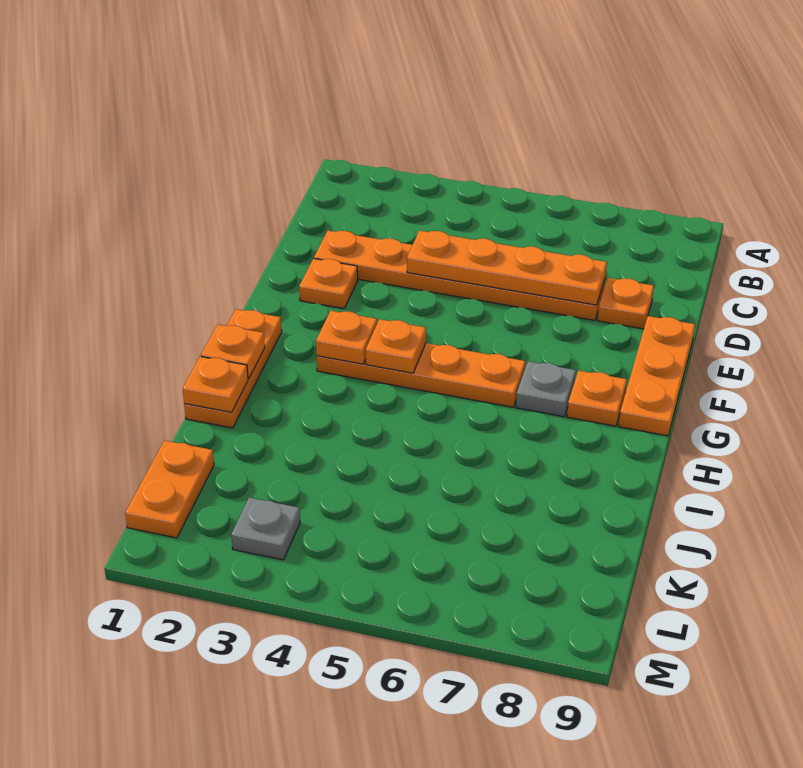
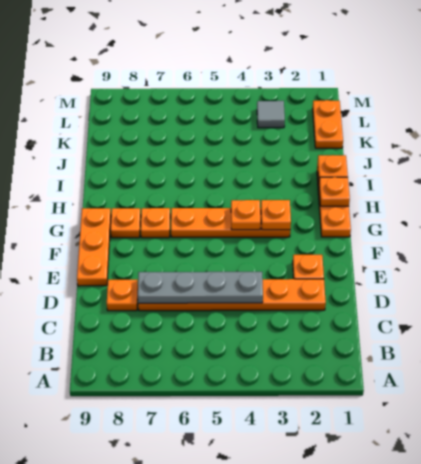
orange 1x4 plate [407,231,607,305] -> grey 1x4 plate [138,271,263,303]
grey 1x1 plate [516,362,576,417] -> orange 1x1 plate [141,208,170,238]
grey 1x1 plate [231,498,300,560] -> grey 1x1 tile [257,101,285,128]

